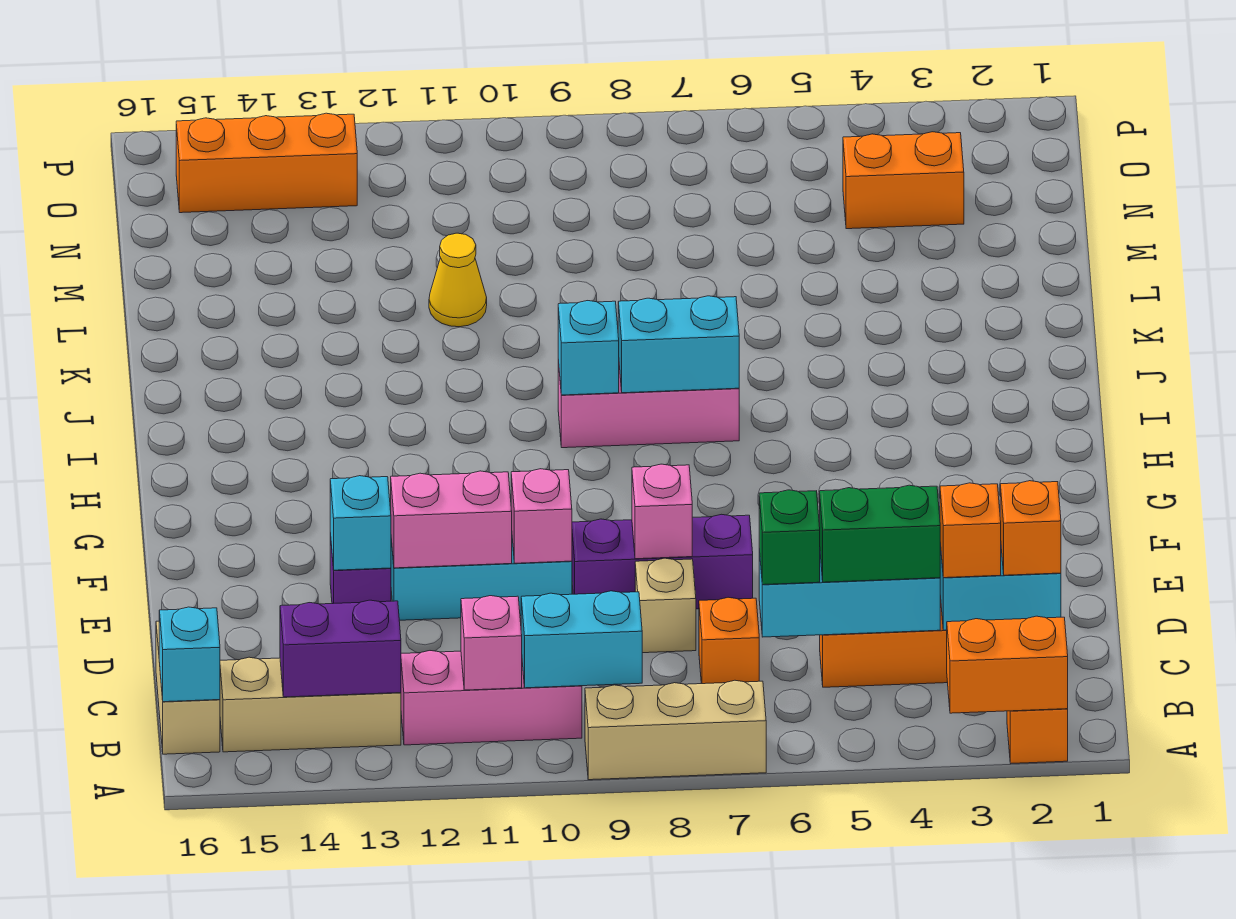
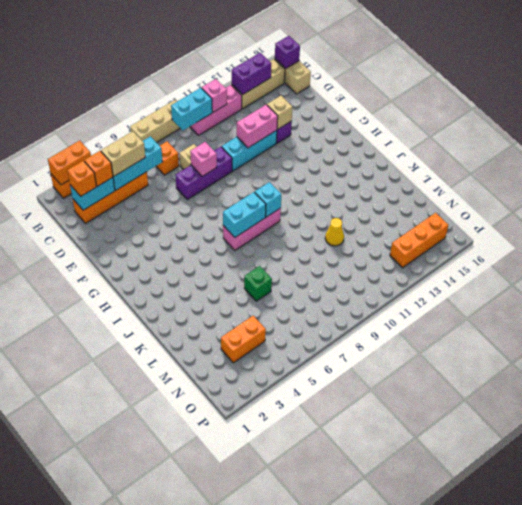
cyan 1x1 brick [159,607,220,702] -> purple 1x1 brick [275,36,300,69]
green 1x2 brick [820,485,940,582] -> tan 1x2 brick [101,131,145,176]
green 1x1 brick [759,490,820,585] -> green 1x1 brick moved to [244,266,272,301]
pink 1x1 brick [511,469,572,563] -> none
cyan 1x1 brick [330,476,391,570] -> tan 1x1 brick [267,96,292,129]

